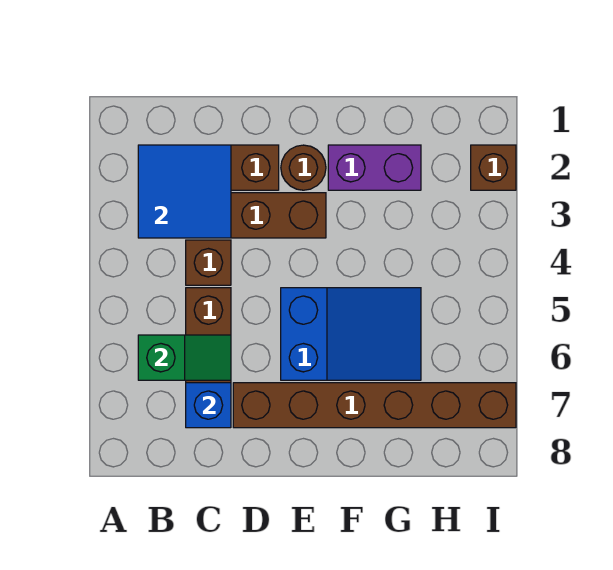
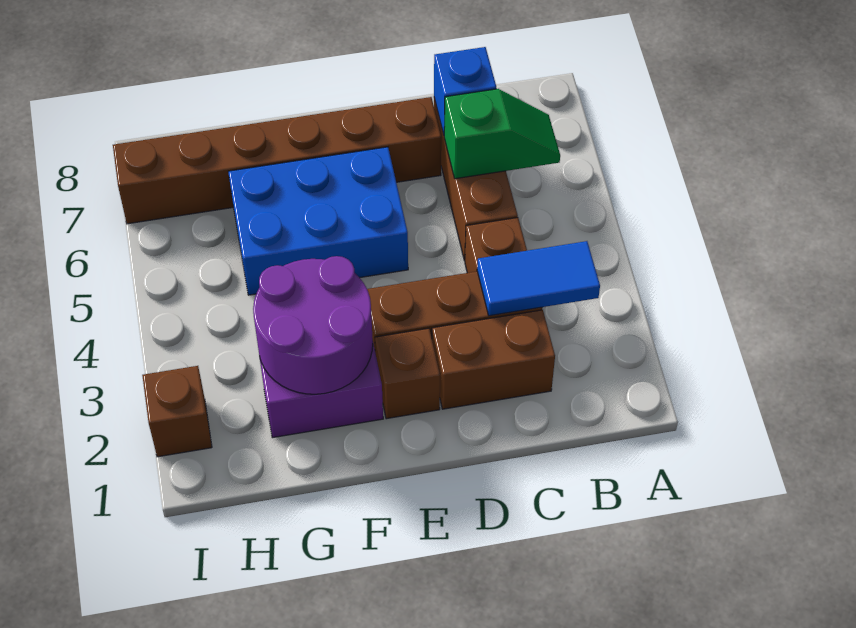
blue 2x2 tile [138,145,231,238] -> blue 1x2 tile [477,241,600,316]
green 1x2 slope [138,335,231,380] -> green 1x2 slope turned to [444,89,560,179]
brown 1x1 round brick [281,145,326,190] -> brown 1x1 brick [375,328,440,419]
blue 2x3 slope [281,288,421,380] -> blue 2x3 brick [228,147,408,295]
none -> purple 2x2 round brick [253,256,373,394]

